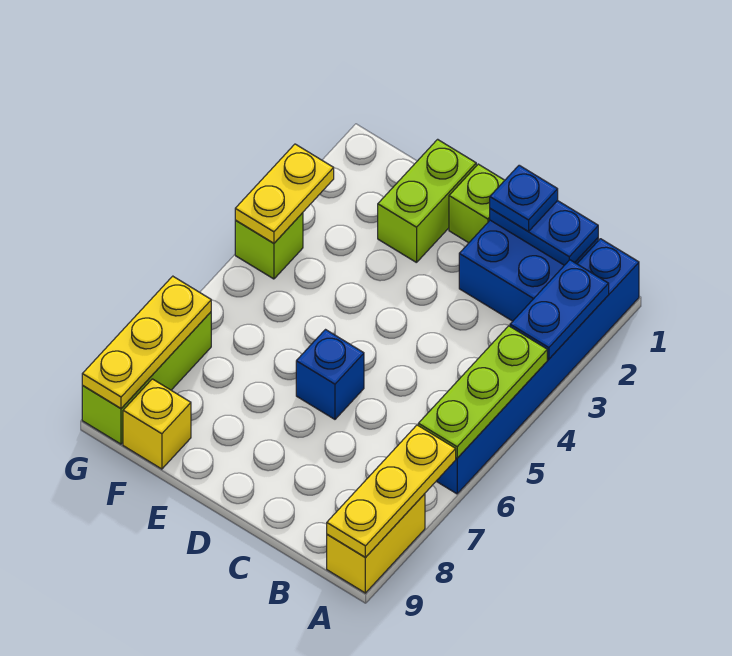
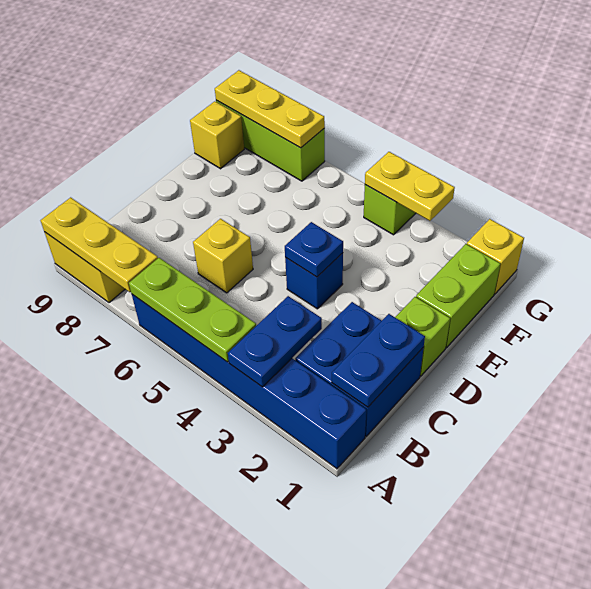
blue 1x2 plate [510,260,609,359] -> blue 1x2 plate turned to [228,296,322,387]
blue 1x1 plate [490,165,558,231] -> blue 1x1 plate moved to [285,222,343,277]
none -> yellow 1x1 brick [193,219,253,293]
blue 1x1 brick [296,330,364,419] -> blue 1x1 brick moved to [285,253,343,309]
lime 1x2 brick [378,139,476,263] -> lime 1x2 brick turned to [416,244,500,348]
none -> yellow 1x1 brick [467,219,524,294]

